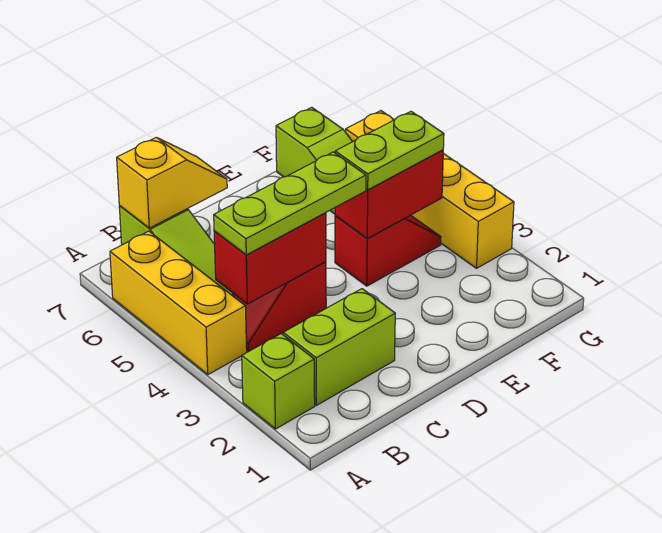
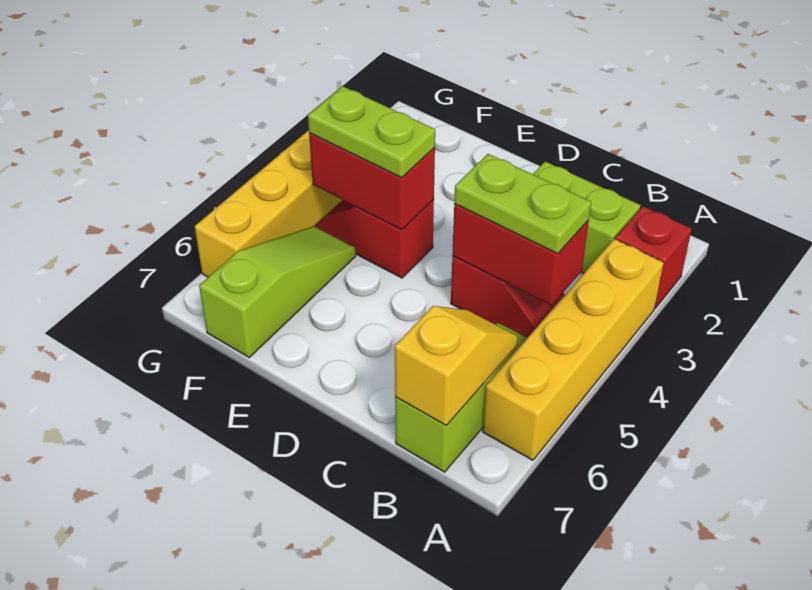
lime 1x1 brick [242,334,315,429] -> red 1x1 brick [615,206,692,308]
yellow 1x3 brick [110,231,247,374] -> yellow 1x4 brick [483,239,664,460]
lime 1x3 plate [214,152,366,255] -> lime 1x2 plate [454,154,591,254]
yellow 1x2 slope [117,137,227,228] -> yellow 1x2 slope turned to [395,306,517,426]

